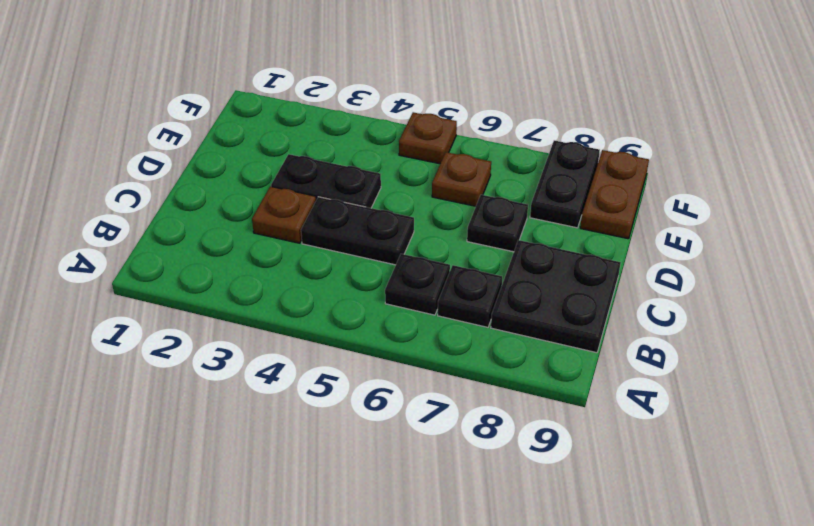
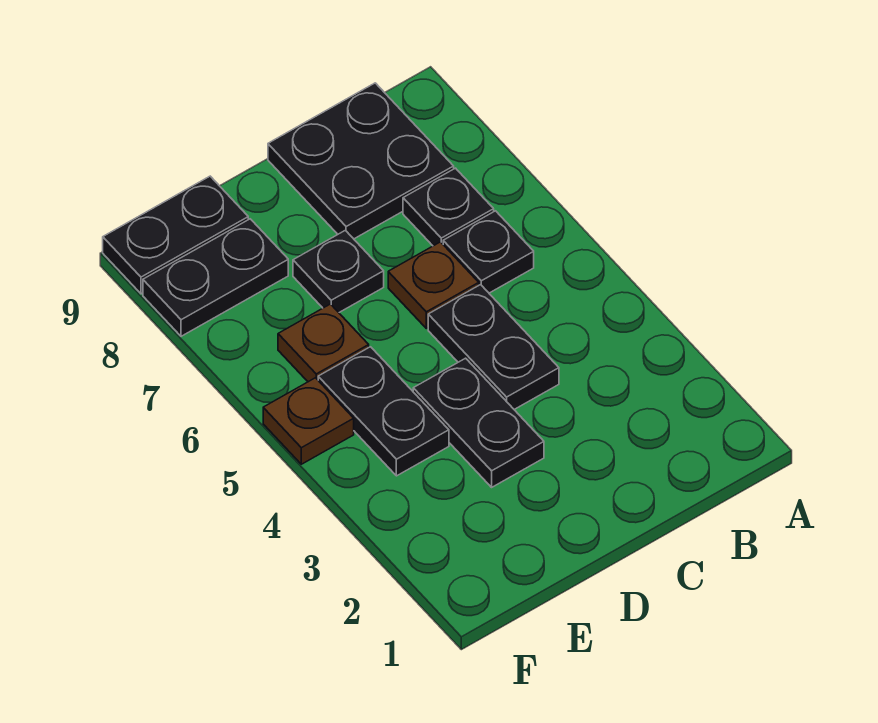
brown 1x1 plate [252,186,316,243] -> brown 1x1 plate moved to [388,242,479,328]
none -> black 1x2 plate [318,347,449,476]
brown 1x2 plate [580,150,649,239] -> black 1x2 plate [103,176,248,294]

